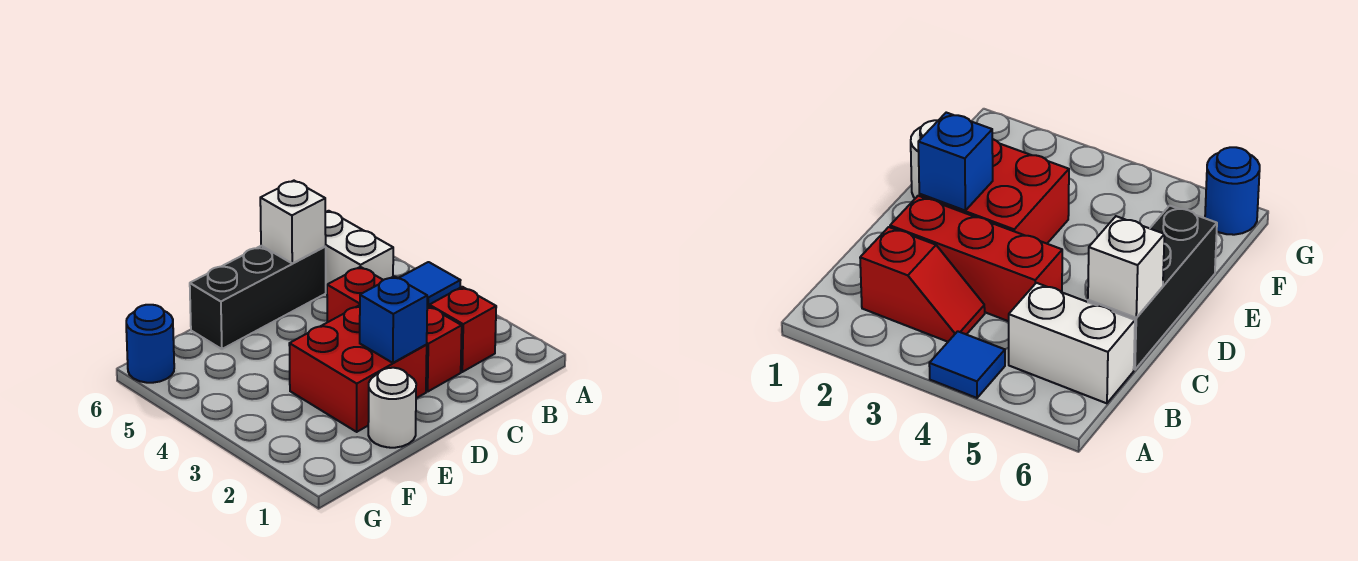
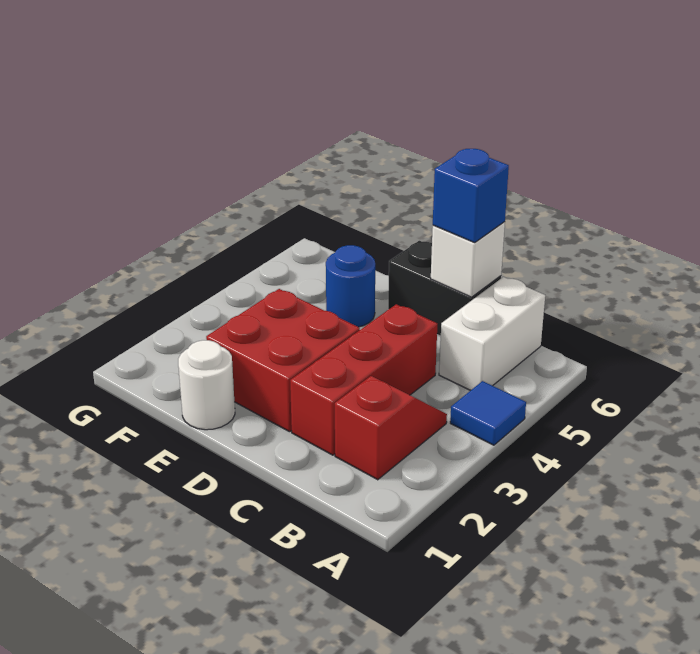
black 1x3 brick [190,246,326,349] -> black 1x2 brick [388,241,501,336]
blue 1x1 brick [360,276,427,363] -> blue 1x1 brick moved to [433,149,509,243]
blue 1x1 round brick [126,305,174,383] -> blue 1x1 round brick moved to [326,245,375,327]

